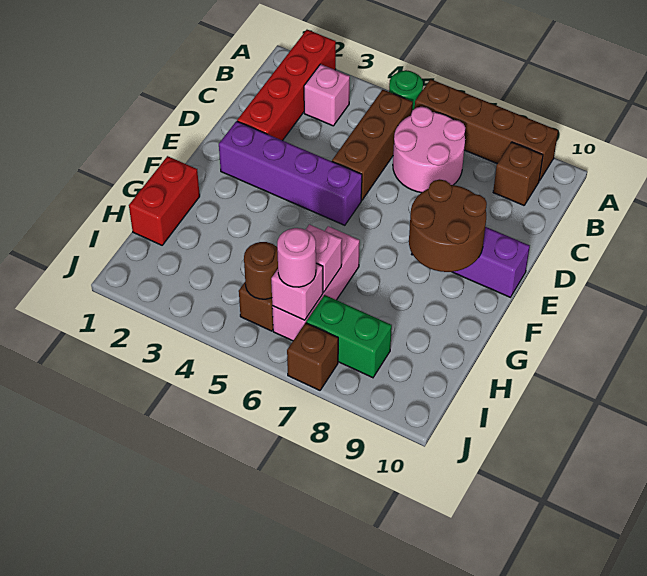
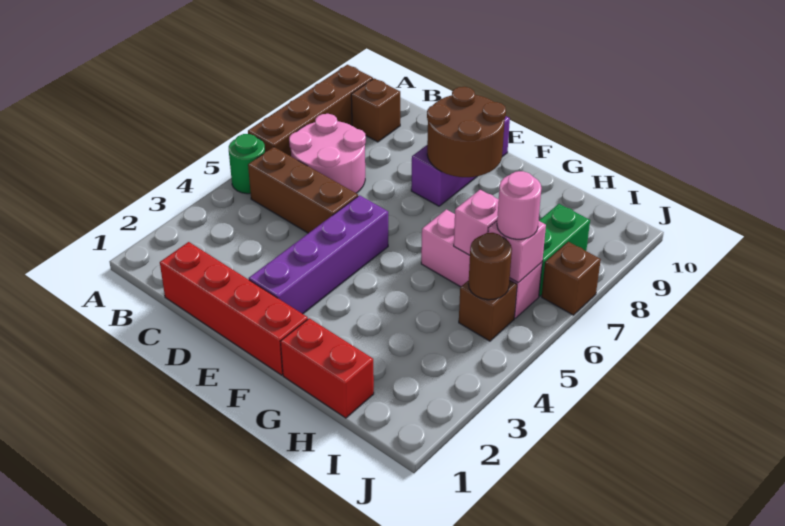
red 1x4 brick [237,30,336,141] -> red 1x4 brick moved to [160,242,308,375]
pink 1x1 brick [304,64,350,126] -> none

